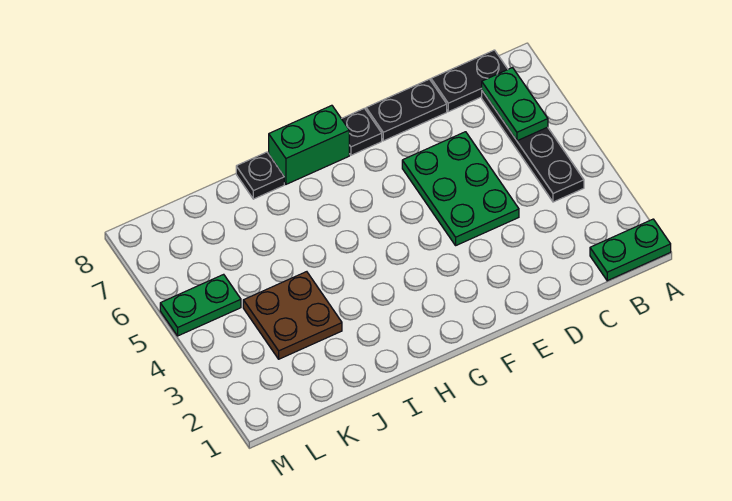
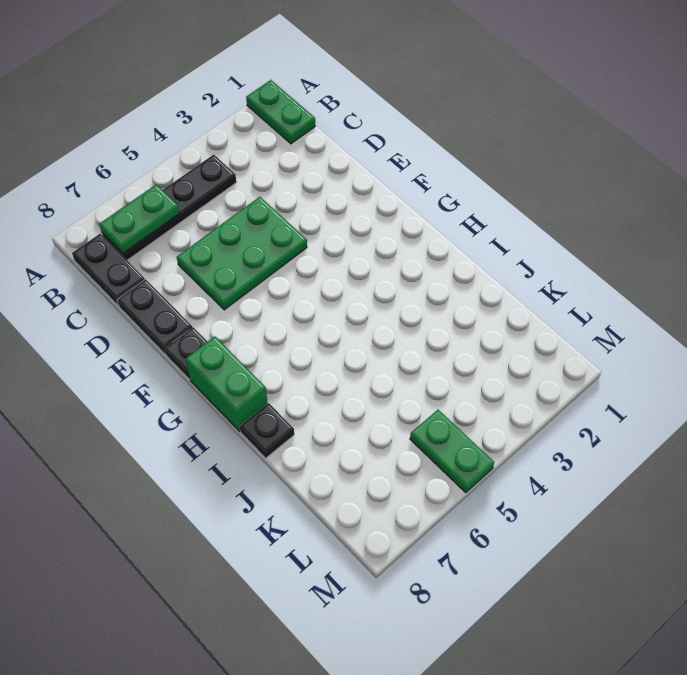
brown 2x2 plate [243,272,342,359] -> none

